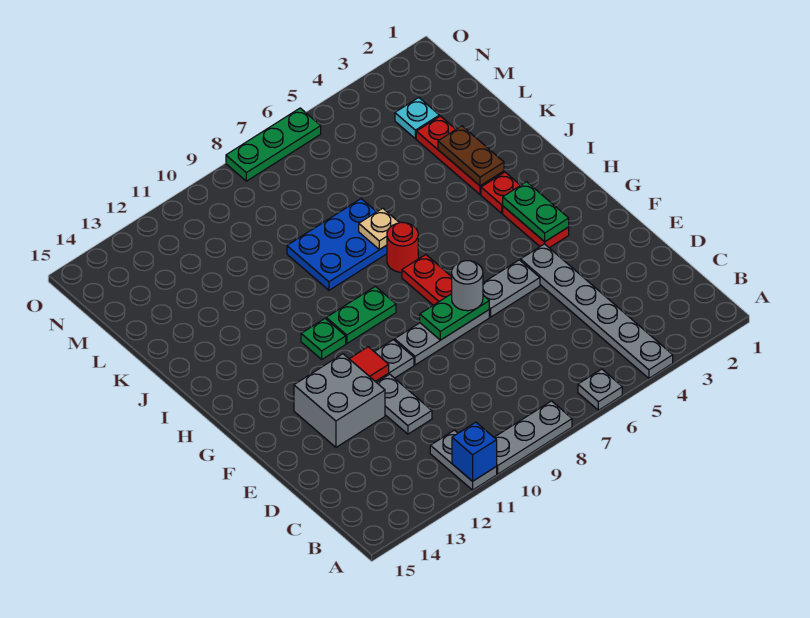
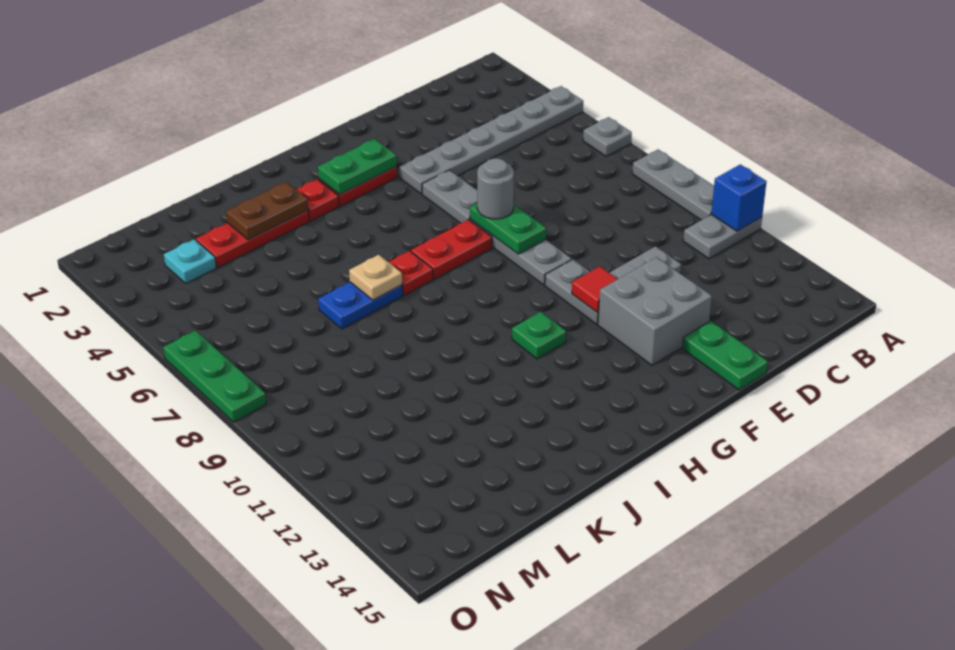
green 1x2 plate [326,286,396,344] -> green 1x2 plate moved to [682,321,768,390]
red 1x1 round brick [387,222,418,272] -> red 1x1 plate [389,251,433,295]
blue 2x3 plate [287,199,387,290] -> blue 1x2 plate [318,282,403,329]

